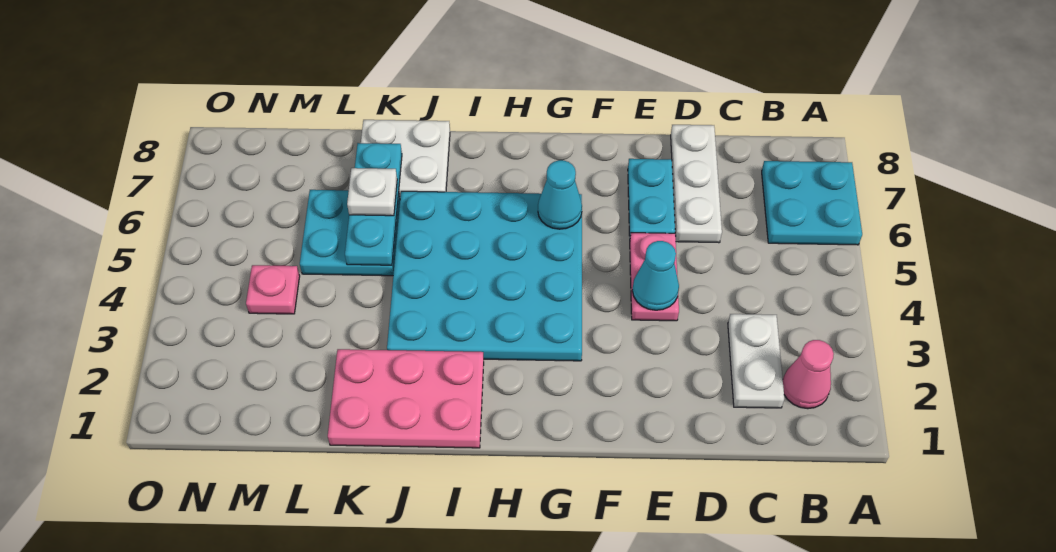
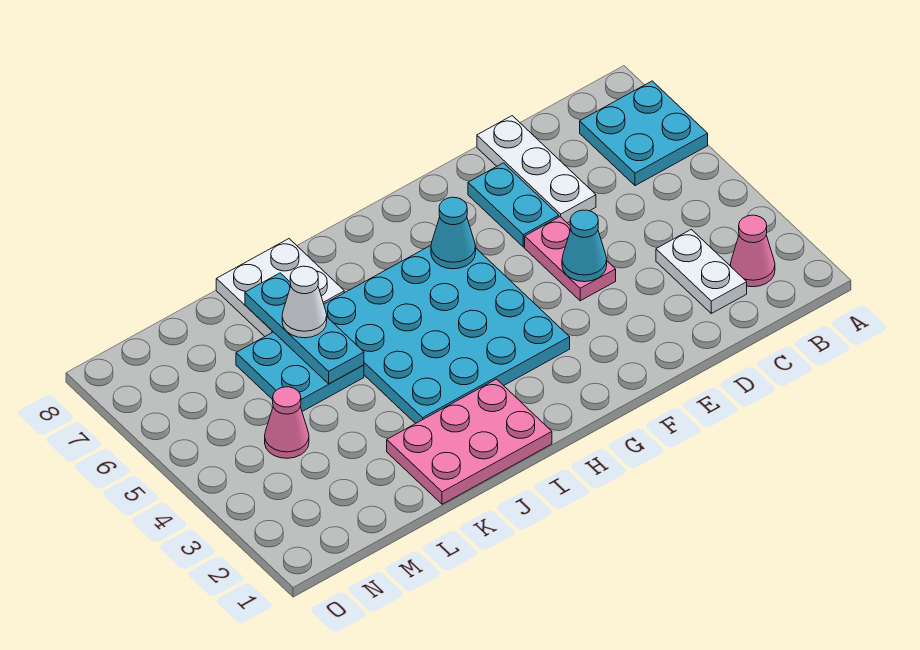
white 1x1 plate [347,168,397,216] -> white 1x1 cone [282,266,327,338]
pink 1x1 plate [246,265,300,314] -> pink 1x1 cone [265,387,309,458]

